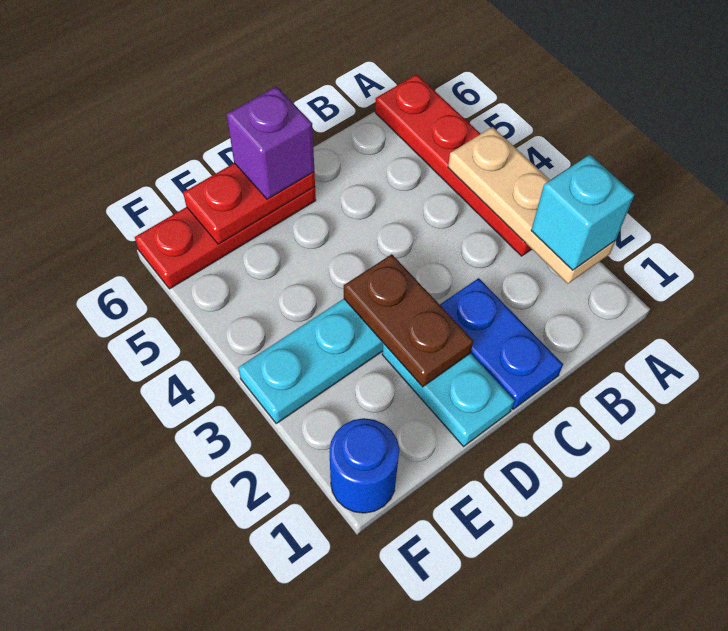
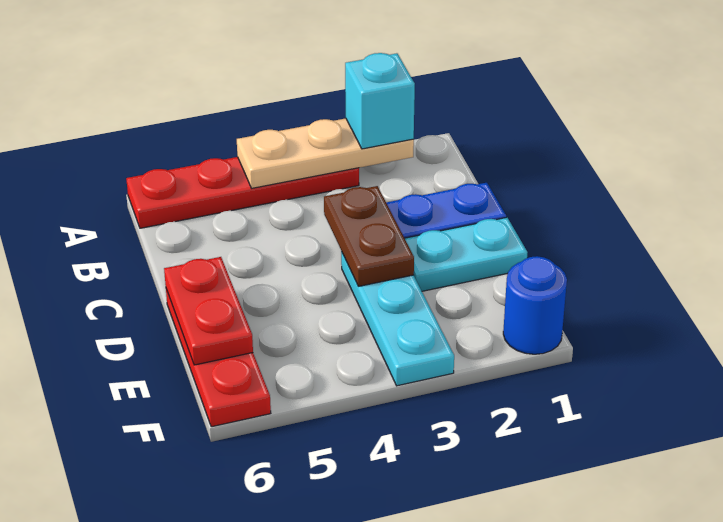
brown 1x2 plate [344,254,473,387] -> brown 1x2 plate turned to [324,186,414,286]
purple 1x1 brick [227,87,314,199] -> none

